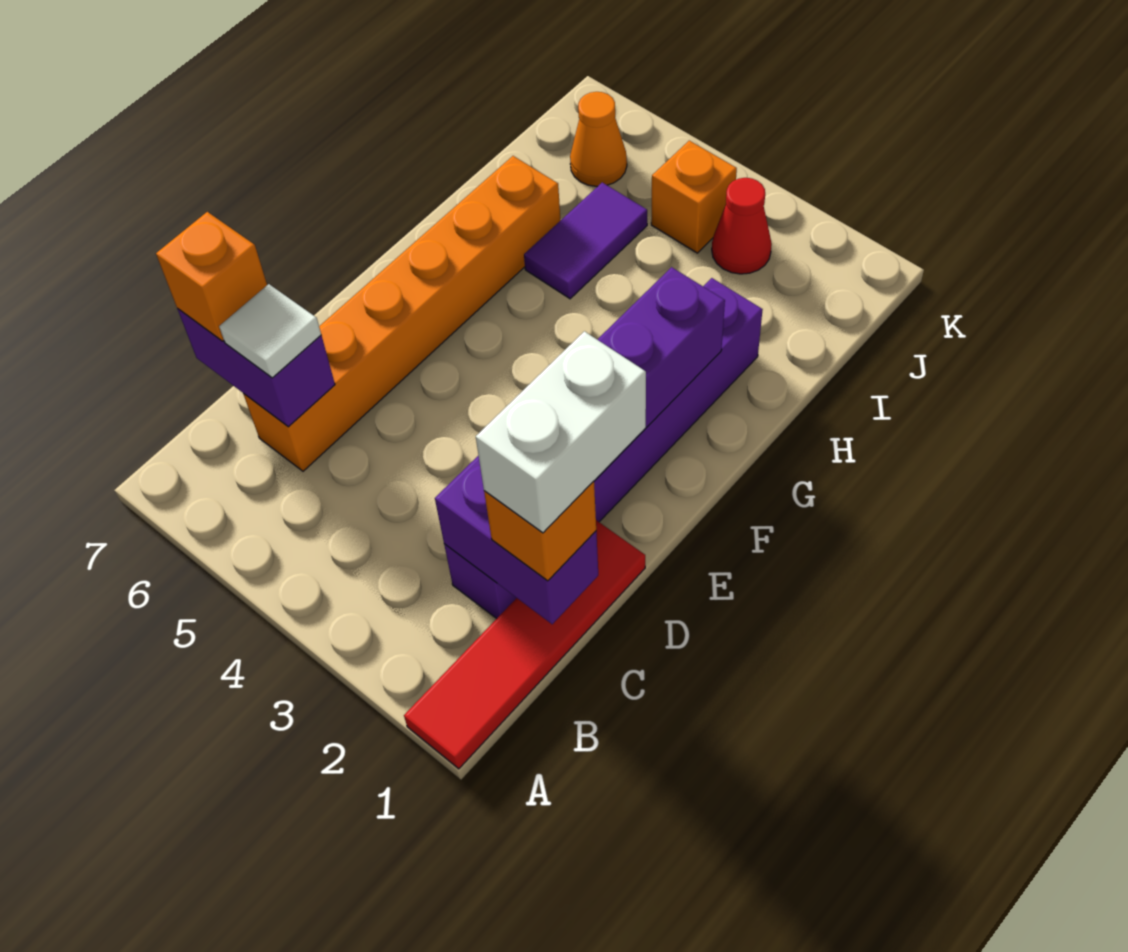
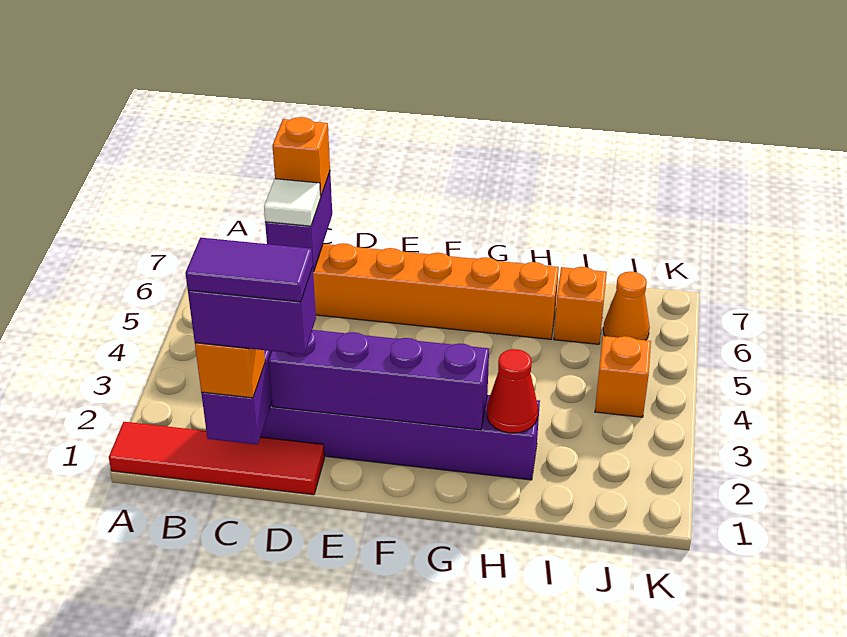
white 1x2 brick [476,331,646,533] -> purple 1x2 brick [188,268,316,354]
purple 1x2 tile [524,183,647,299] -> purple 1x2 tile moved to [185,238,313,302]
none -> orange 1x1 brick [554,267,607,344]
red 1x1 cone [712,178,772,274] -> red 1x1 cone moved to [487,349,538,433]

